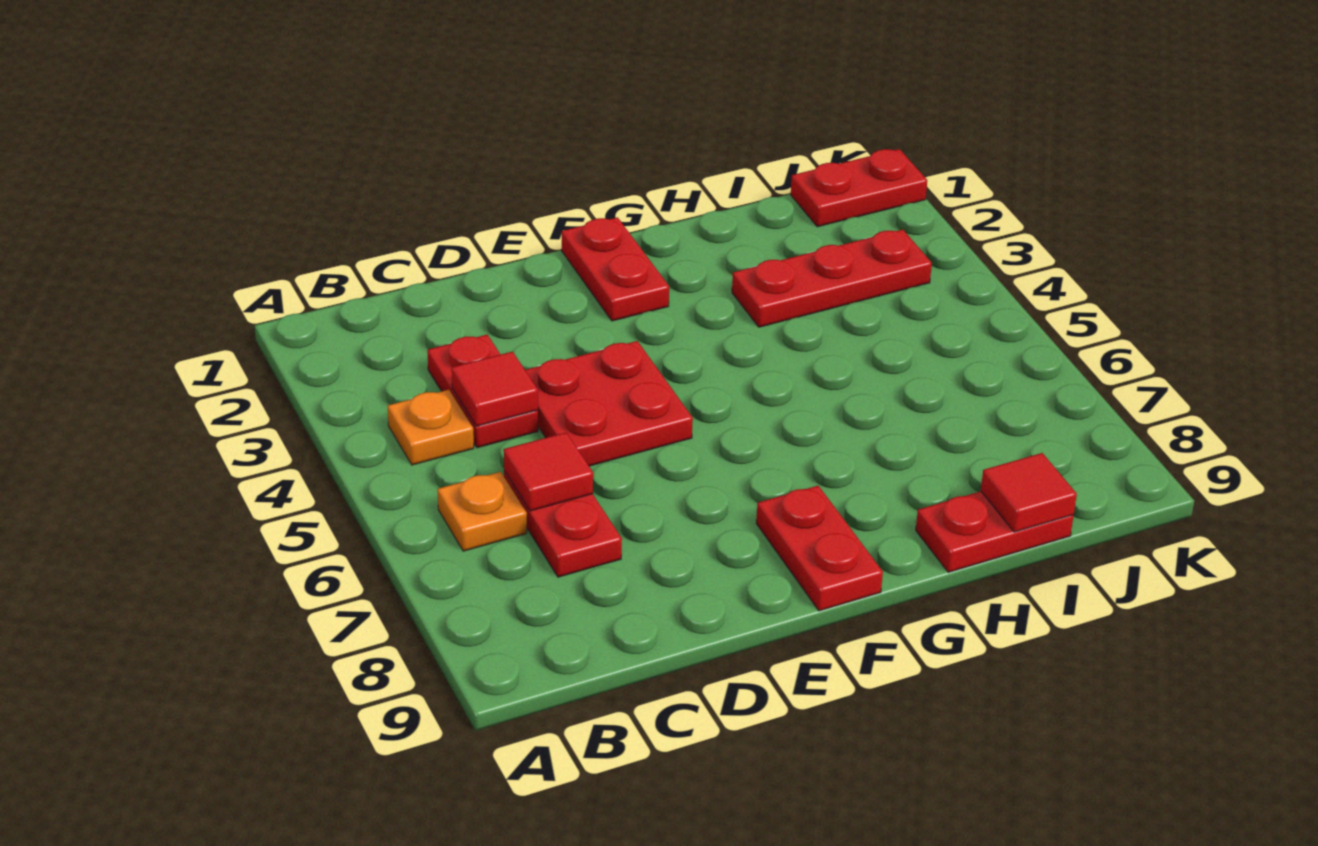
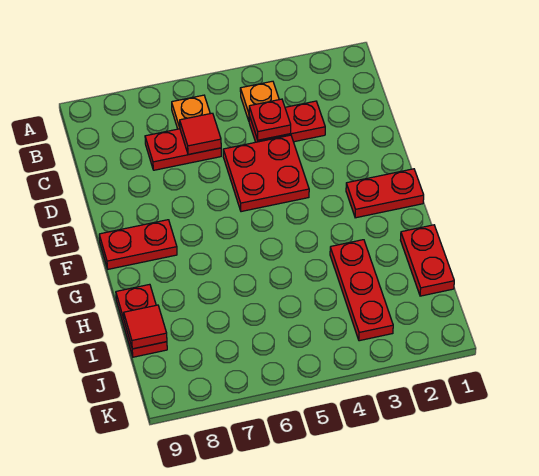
red 1x1 tile [452,352,538,426] -> red 1x1 plate [249,99,291,140]
red 1x2 plate [791,149,927,227] -> red 1x2 plate moved to [401,225,454,296]

